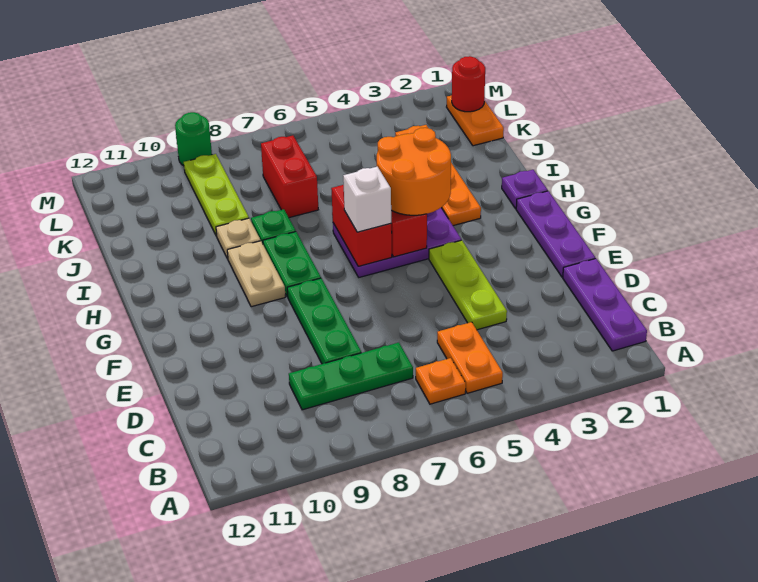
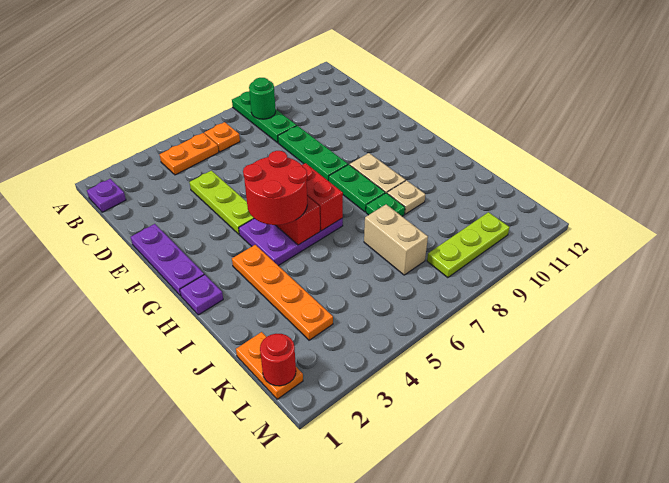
purple 1x3 plate [563,259,647,351] -> purple 1x1 plate [87,179,126,212]
orange 1x2 plate [437,322,503,393] -> orange 1x2 plate turned to [160,133,219,175]
green 1x3 plate [289,343,413,410] -> green 1x3 plate turned to [232,92,297,143]
orange 2x2 round brick [377,128,451,215] -> red 2x2 round brick [243,151,307,225]
white 1x1 brick [343,167,391,232] -> none
red 1x2 brick [261,136,318,218] -> tan 1x2 brick [364,204,428,275]
lime 1x3 plate [184,154,249,236] -> lime 1x3 plate turned to [427,212,510,278]
green 1x1 round brick [175,112,212,166] -> green 1x1 round brick moved to [249,78,276,119]

